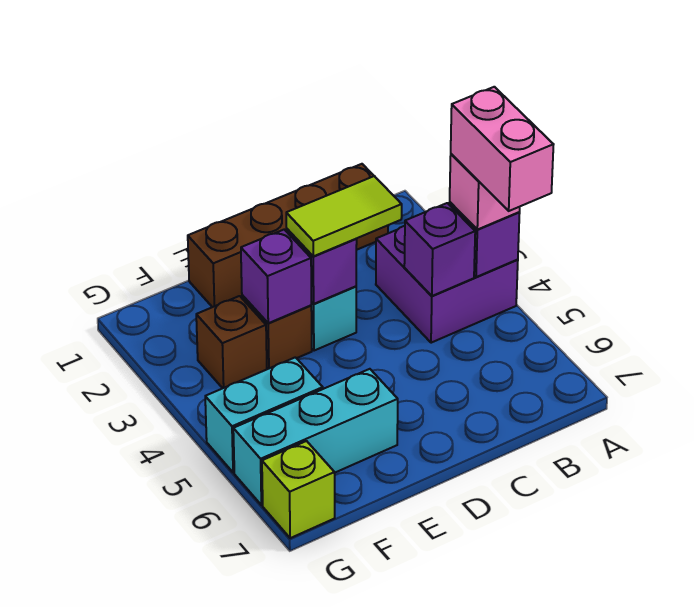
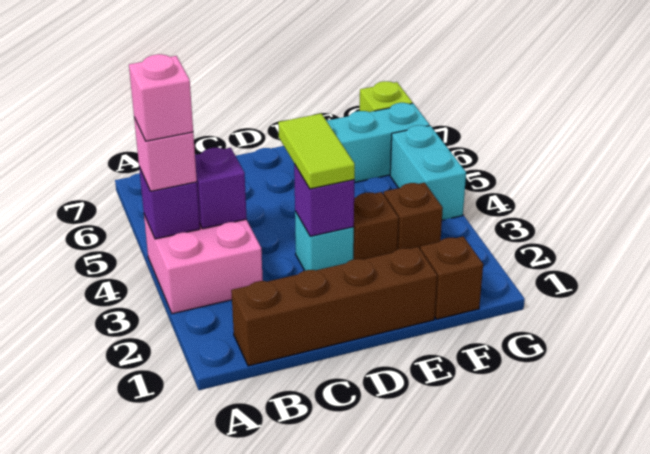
purple 2x2 brick [376,226,518,343] -> pink 2x2 brick [144,215,263,314]
pink 1x2 brick [451,87,554,211] -> pink 1x1 brick [129,54,193,141]
lime 1x2 tile [286,176,402,256] -> lime 1x2 tile turned to [278,114,355,189]
purple 1x1 brick [241,230,311,323] -> none
none -> brown 1x1 brick [420,237,483,319]
cyan 1x2 brick [205,357,323,473] -> cyan 1x2 brick turned to [390,125,466,220]

